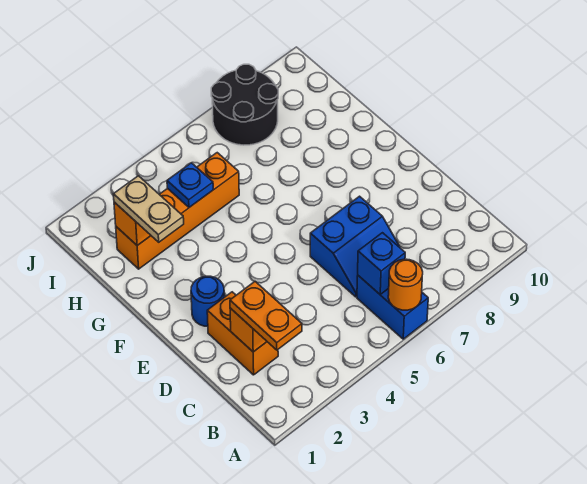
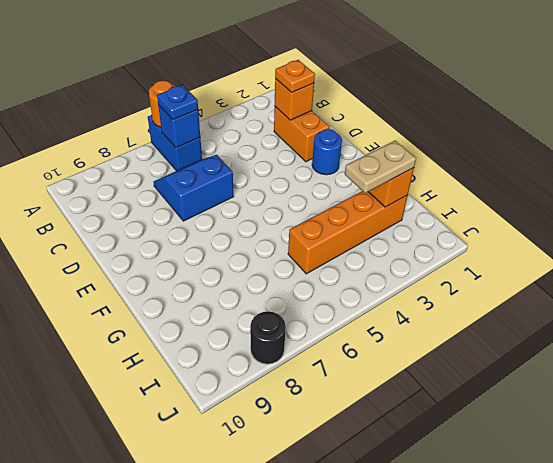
orange 1x2 plate [230,282,302,350] -> orange 1x1 plate [275,60,315,92]
tan 1x2 plate [113,176,184,242] -> tan 1x2 plate turned to [345,141,416,193]
blue 1x1 plate [167,163,213,207] -> blue 1x1 plate moved to [157,85,198,120]
black 2x2 round brick [211,64,278,145] -> black 1x1 round brick [250,311,286,364]

